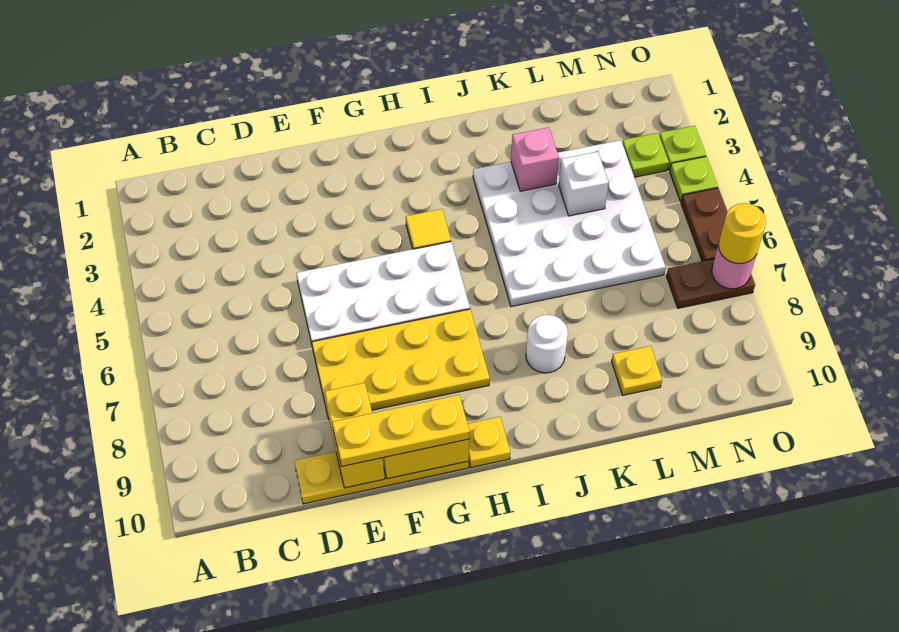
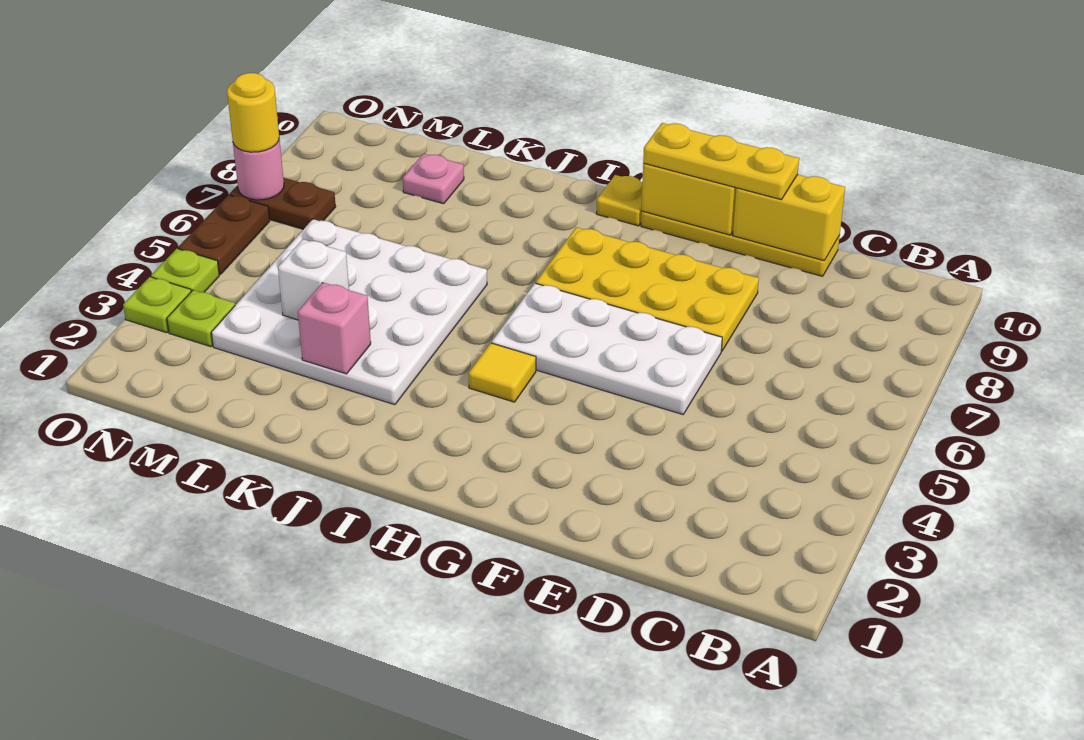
yellow 1x2 brick [325,383,385,488] -> yellow 1x2 brick turned to [733,175,845,261]
white 1x1 round brick [526,315,568,373] -> none
yellow 1x1 plate [612,346,662,395] -> pink 1x1 plate [403,154,464,204]

